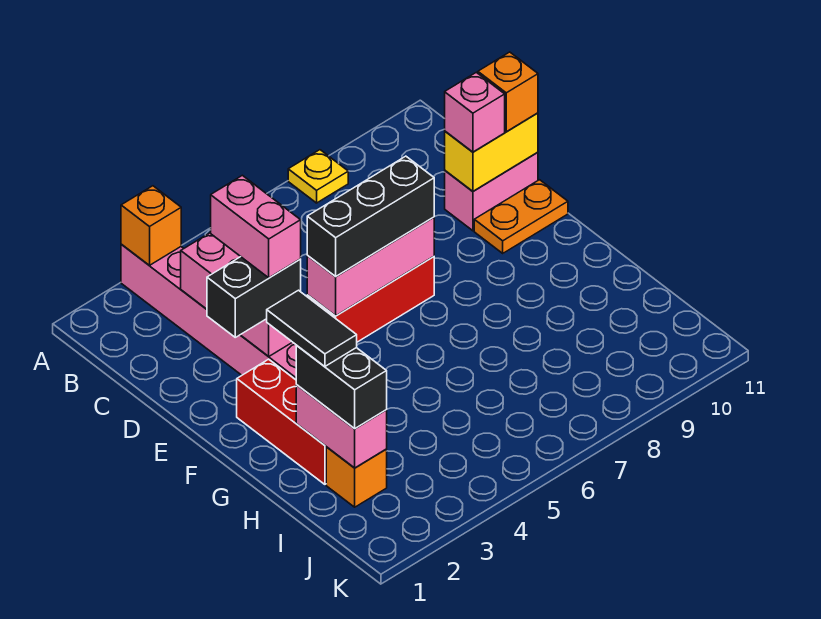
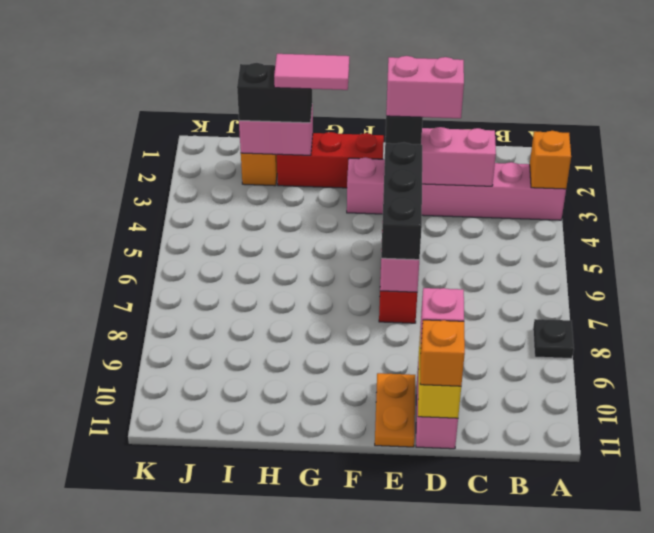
yellow 1x1 plate [288,150,348,203] -> black 1x1 plate [533,319,574,359]
black 1x2 tile [267,290,357,366] -> pink 1x2 tile [274,54,349,90]

